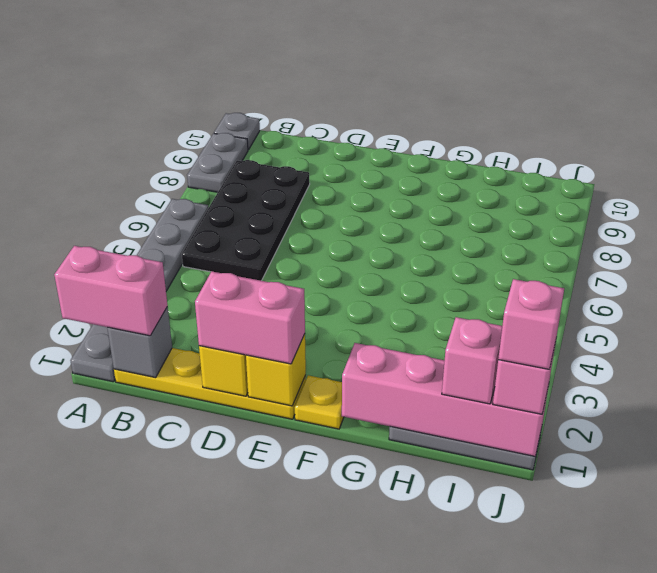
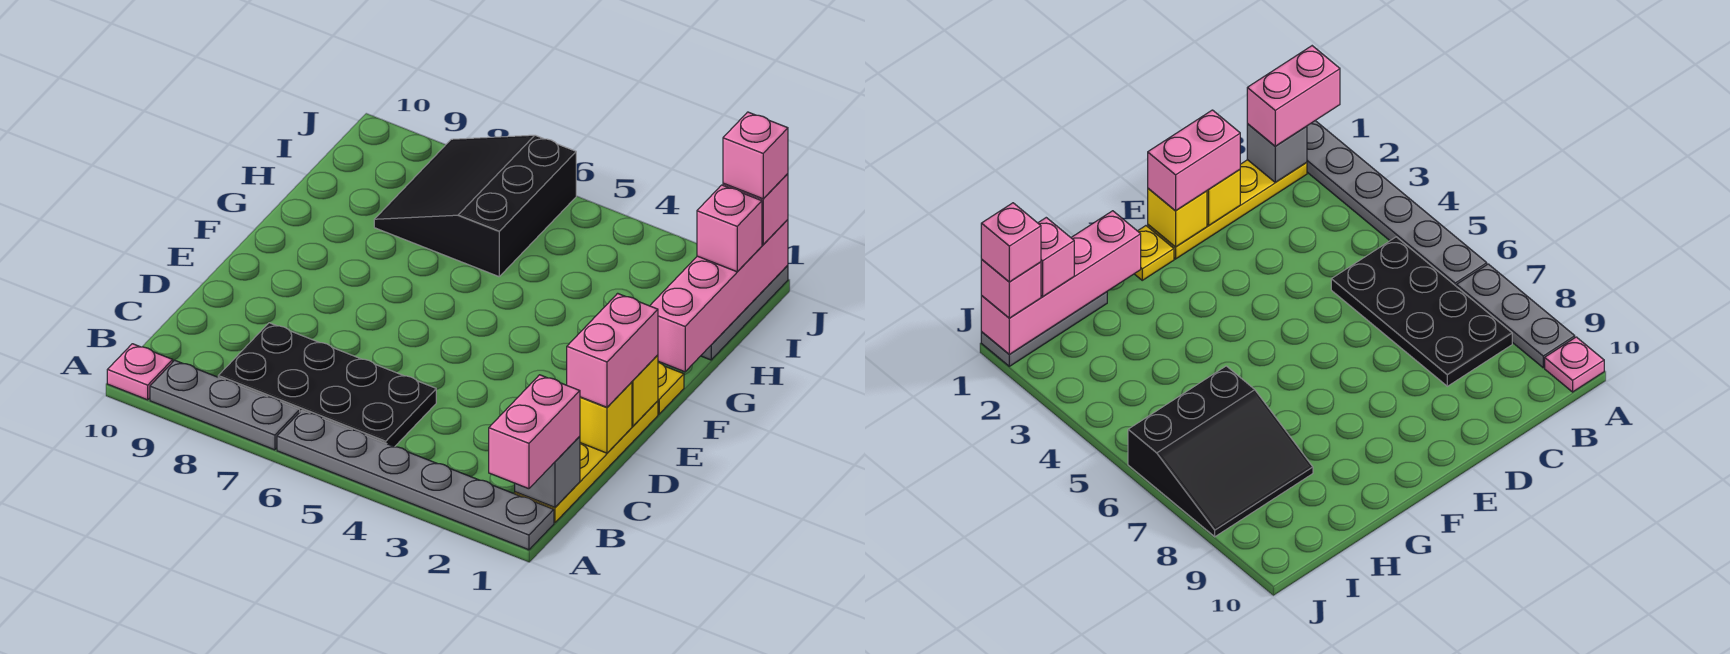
grey 1x2 plate [187,133,248,192] -> grey 1x3 plate [150,360,300,450]
grey 1x1 plate [214,113,260,150] -> pink 1x1 plate [107,344,173,400]
none -> black 3x3 slope [374,135,576,277]

